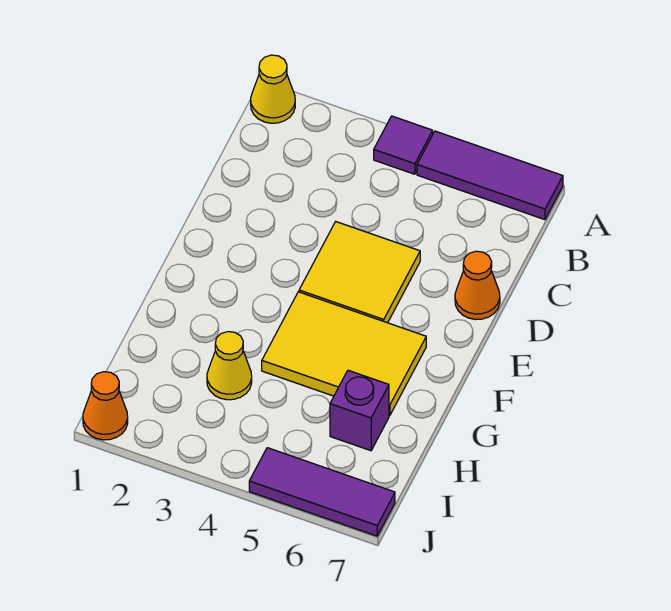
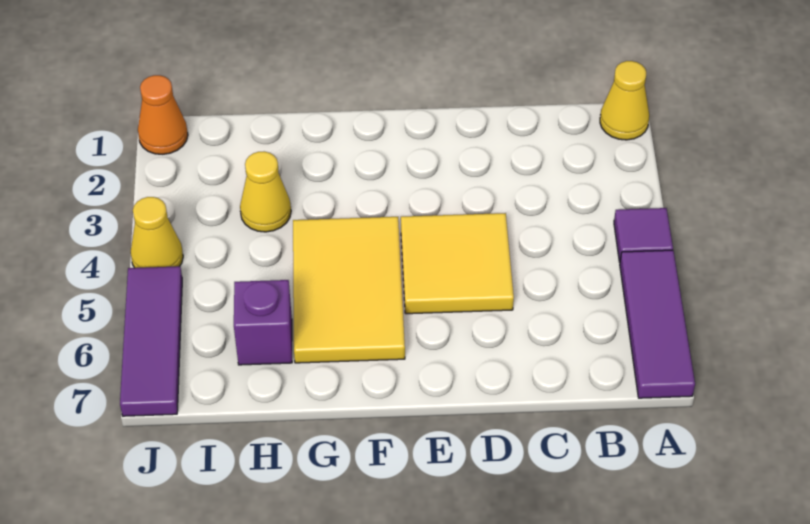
orange 1x1 cone [455,251,500,320] -> none
none -> yellow 1x1 cone [131,197,183,268]

